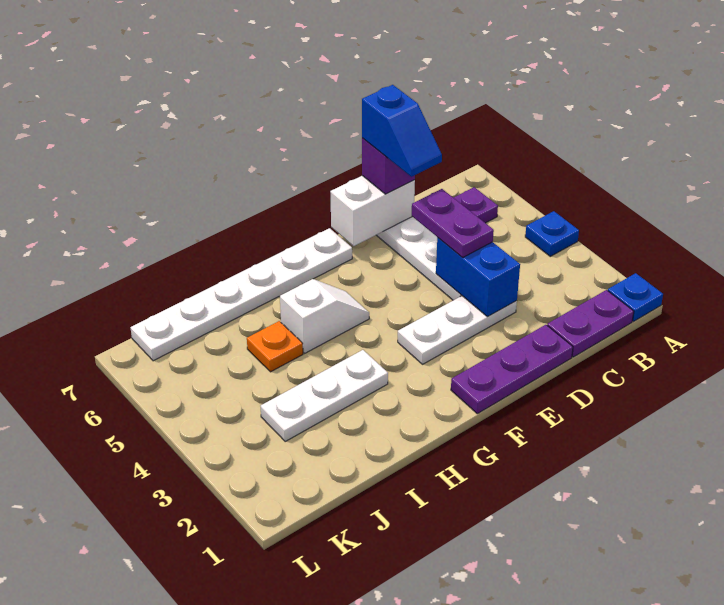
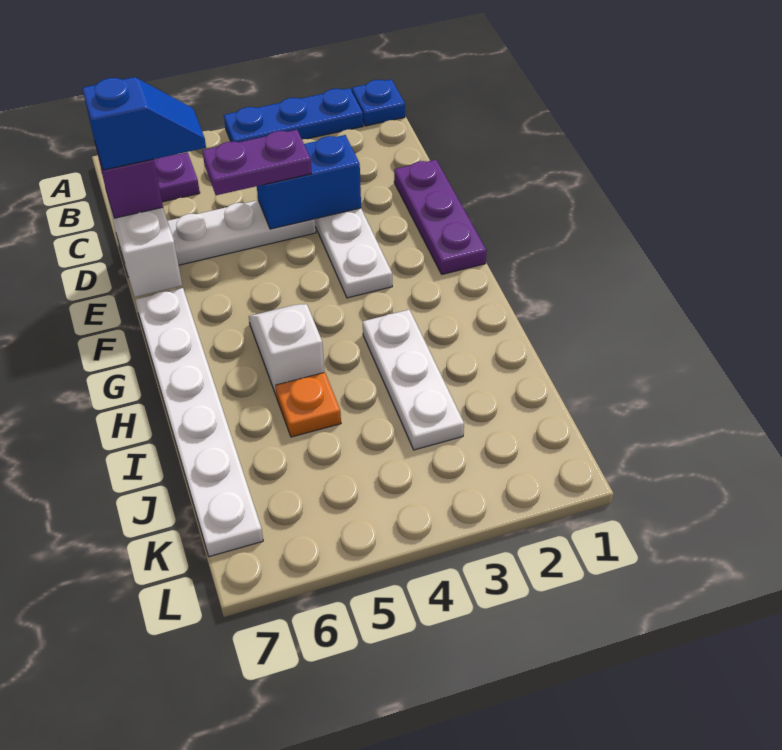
blue 1x1 plate [525,211,579,256] -> blue 1x3 plate [224,88,363,142]
purple 1x2 plate [547,290,634,357] -> none

